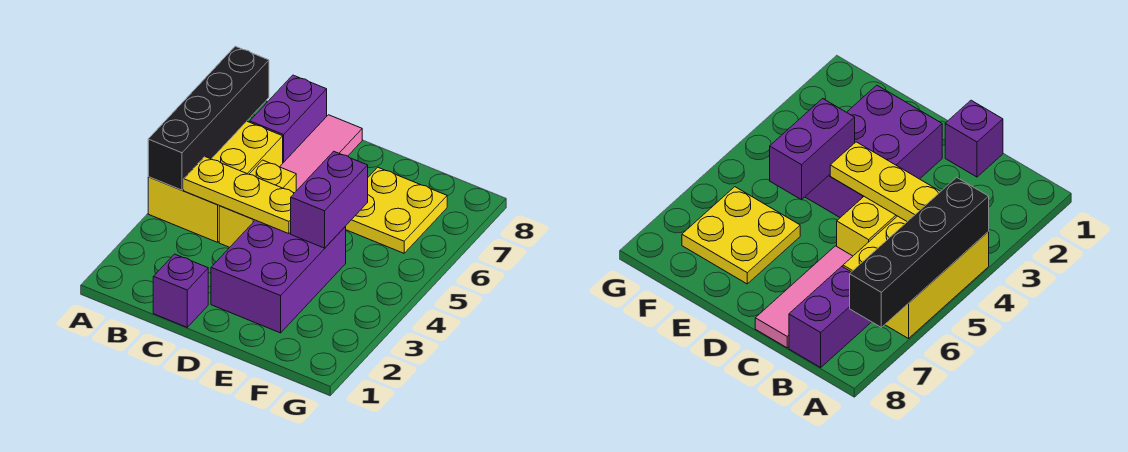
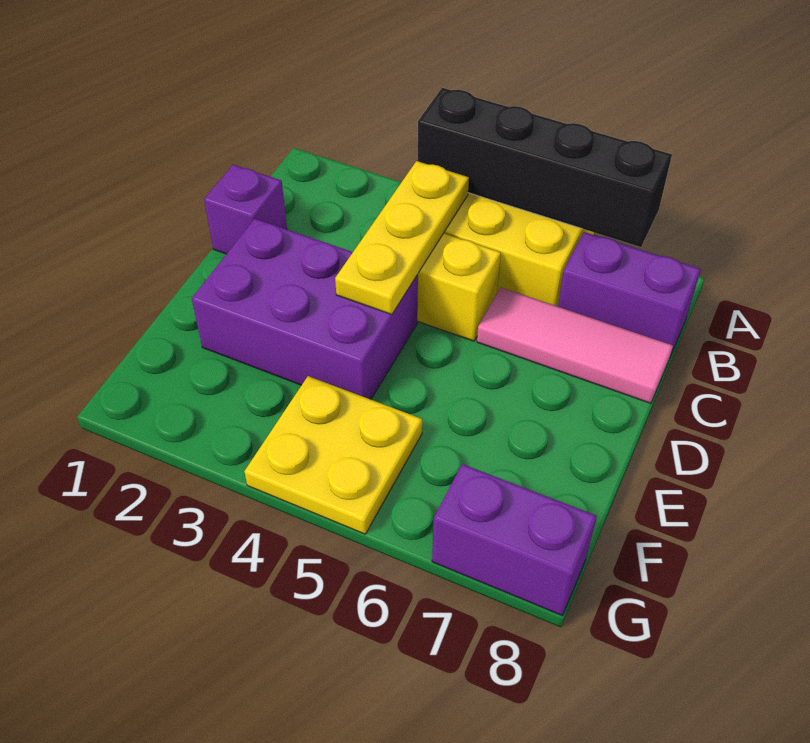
purple 1x2 brick [291,151,368,248] -> purple 1x2 brick moved to [432,464,597,615]
yellow 2x2 plate [345,167,447,253] -> yellow 2x2 plate moved to [244,376,422,534]

